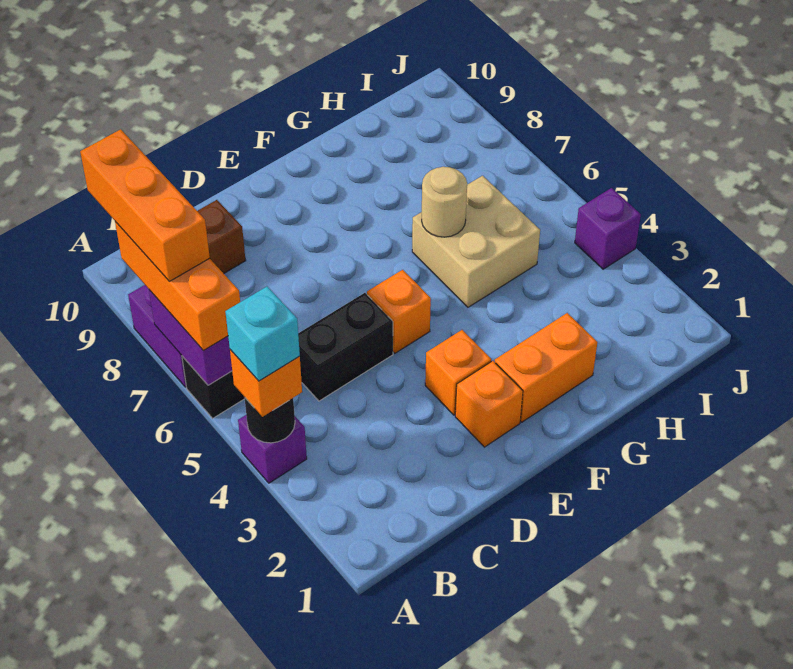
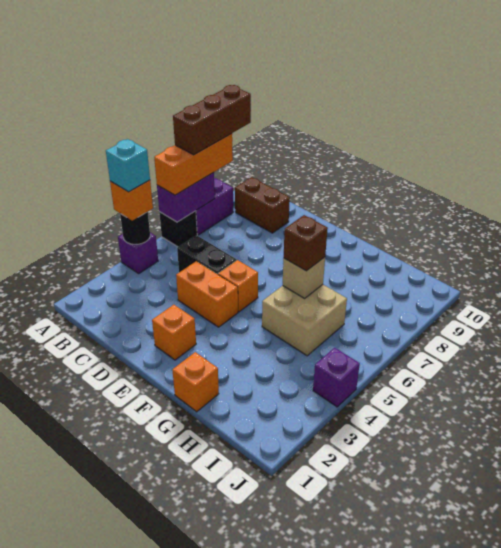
orange 1x3 brick [80,129,210,281] -> brown 1x3 brick [173,85,251,155]
orange 1x1 brick [425,330,491,415] -> orange 1x1 brick moved to [172,352,219,412]
orange 1x2 brick [495,313,597,422] -> orange 1x2 brick moved to [176,261,238,327]
tan 1x1 round brick [422,167,467,237] -> tan 1x1 brick [283,257,325,298]
none -> brown 1x1 brick [284,215,328,271]

